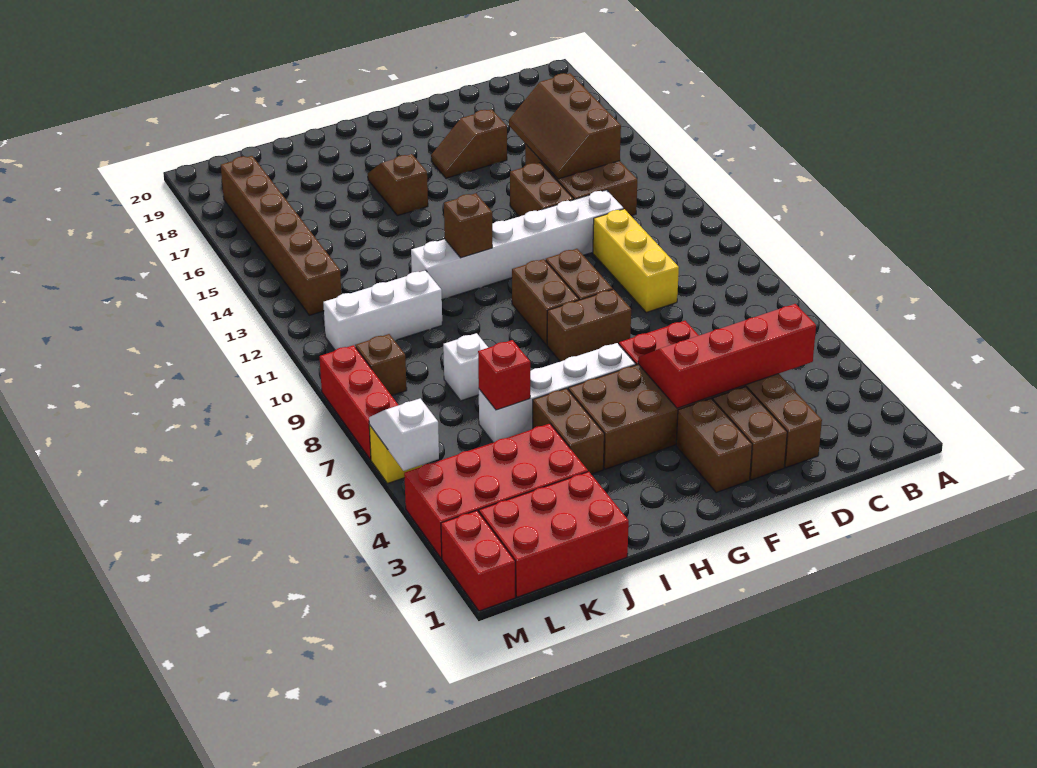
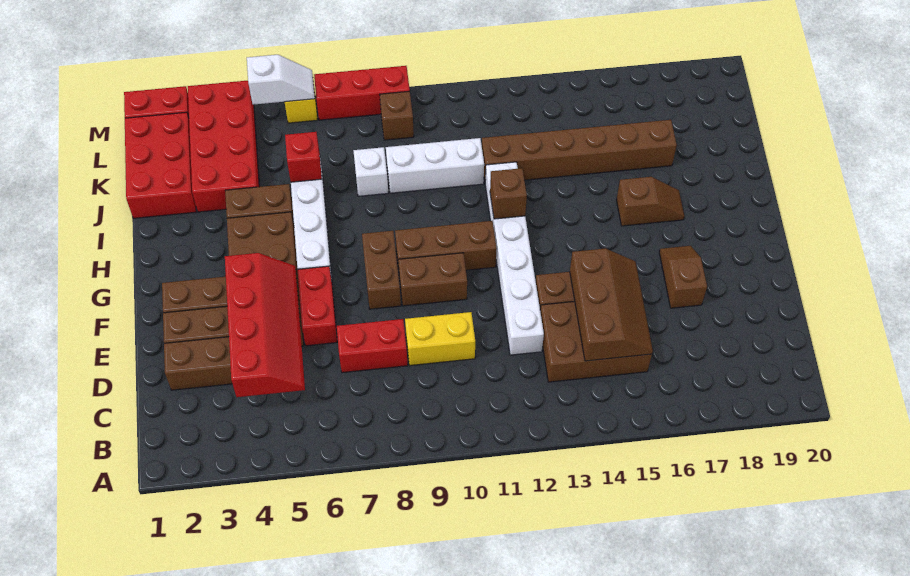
brown 2x3 slope [509,73,621,179] -> brown 2x3 slope turned to [570,248,653,361]
none -> red 1x2 brick [337,319,408,373]
yellow 1x3 brick [593,209,679,313] -> yellow 1x2 brick [405,312,475,366]
brown 1x2 brick [512,259,579,345] -> brown 1x3 brick [395,221,497,270]
white 1x3 brick [323,270,442,350] -> white 1x3 brick turned to [386,138,484,193]
brown 1x6 brick [221,156,341,315] -> brown 1x6 brick moved to [482,120,677,180]

